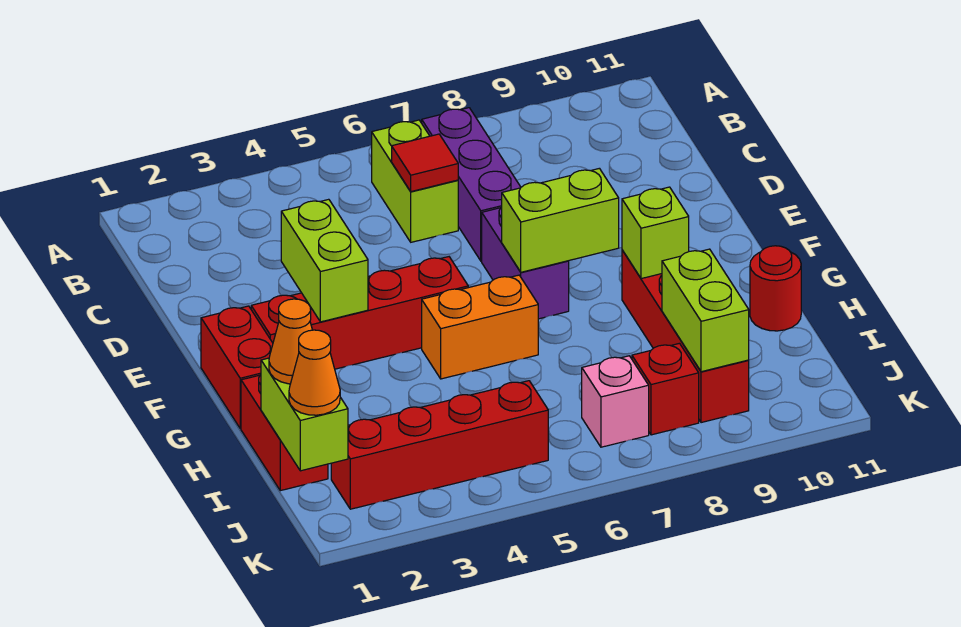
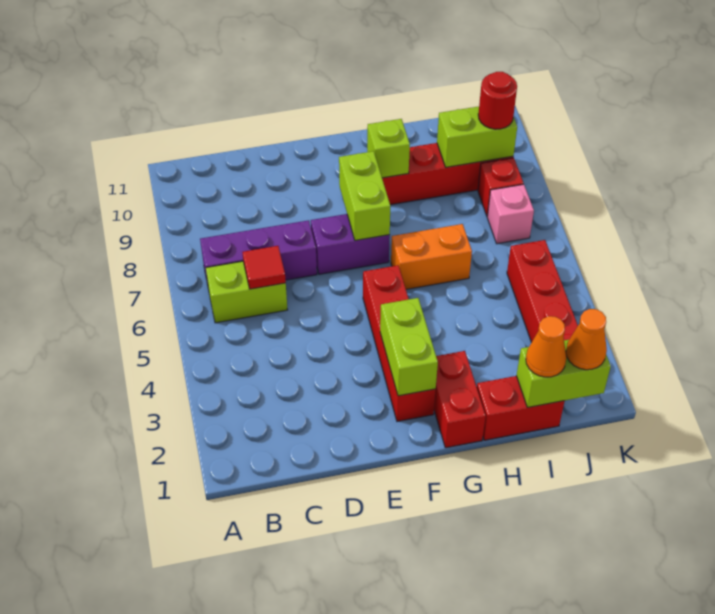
lime 1x2 brick [281,199,368,322] -> lime 1x2 brick turned to [380,298,438,396]
red 1x2 brick [201,306,273,429] -> red 1x2 brick turned to [434,351,486,448]
orange 1x2 brick [422,275,538,379] -> orange 1x2 brick turned to [391,224,472,289]
red 1x1 round brick [750,246,801,331] -> red 1x1 round brick moved to [478,72,517,129]

